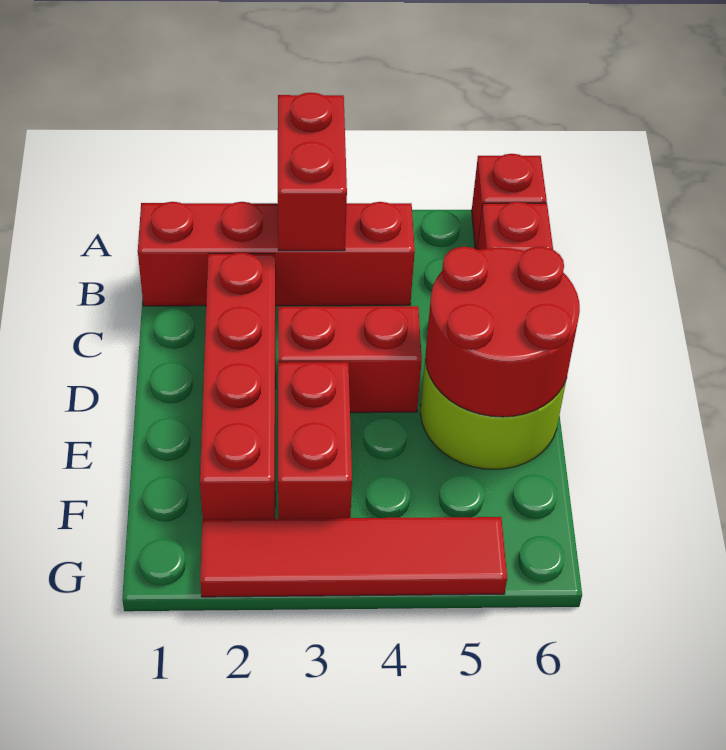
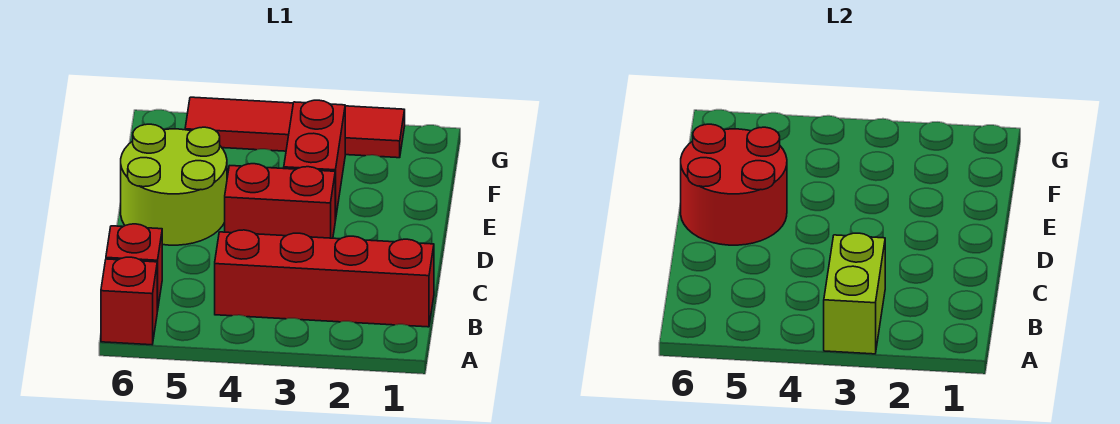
red 1x2 brick [278,93,347,251] -> lime 1x2 brick [824,233,885,354]
red 1x4 brick [200,253,276,519] -> none

